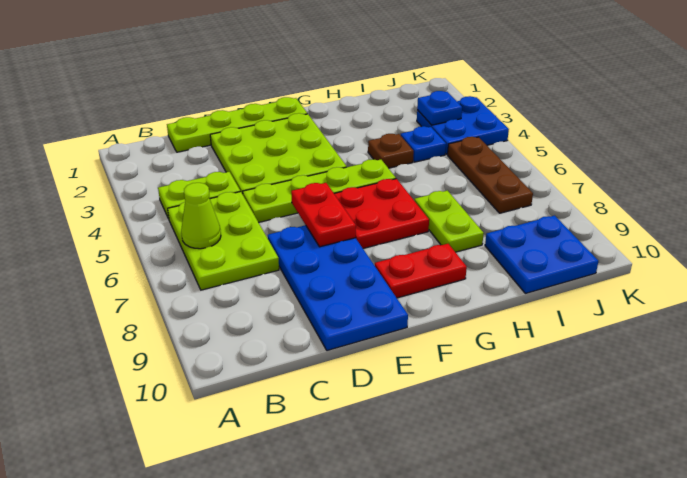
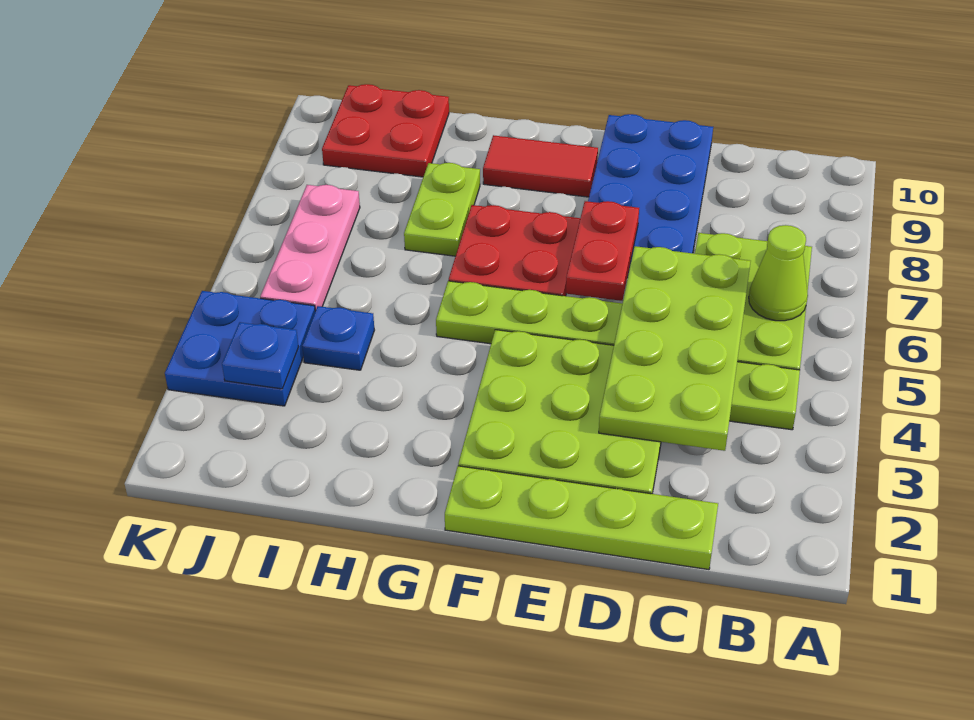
none -> lime 2x4 plate [599,246,751,451]
red 1x2 plate [375,244,467,298] -> red 1x2 tile [483,135,598,197]
brown 1x1 plate [368,134,414,168] -> none
blue 2x2 plate [485,216,598,293] -> red 2x2 plate [322,84,449,177]
brown 1x3 plate [448,137,533,213] -> pink 1x3 plate [260,185,360,311]

